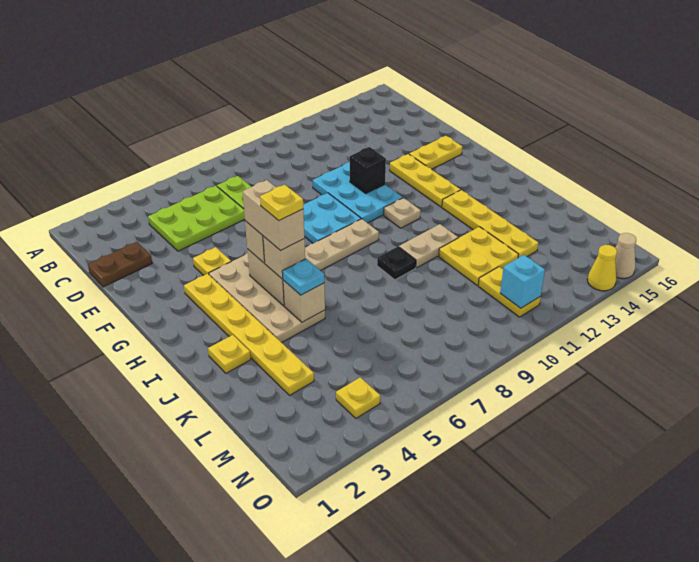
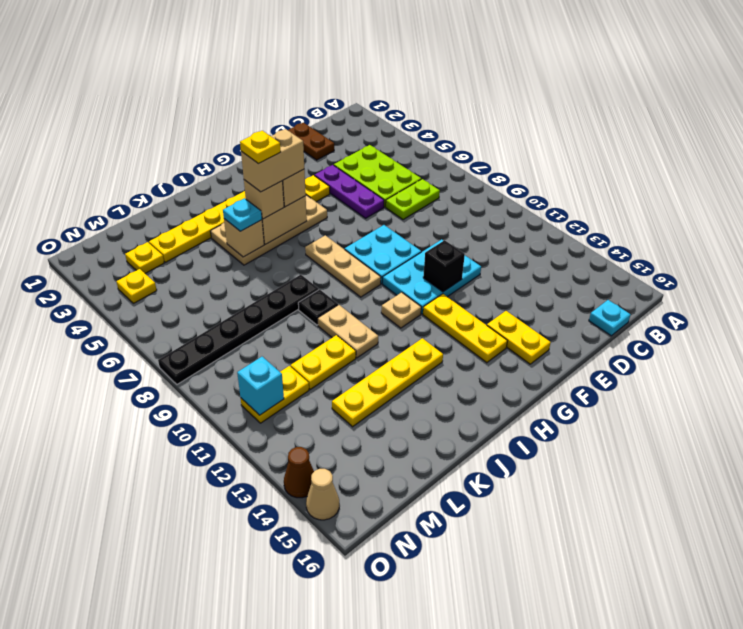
none -> cyan 1x1 plate [589,300,630,336]
none -> purple 1x3 plate [314,165,384,218]
yellow 1x3 plate [390,154,460,207] -> yellow 1x3 plate turned to [423,294,507,363]
yellow 1x1 plate [208,335,251,373] -> yellow 1x1 plate moved to [125,242,164,273]
none -> black 1x6 plate [158,275,319,384]
yellow 2x2 plate [439,227,518,285] -> yellow 1x2 plate [291,335,356,389]
yellow 1x1 cone [587,245,617,291] -> brown 1x1 cone [284,447,314,498]

